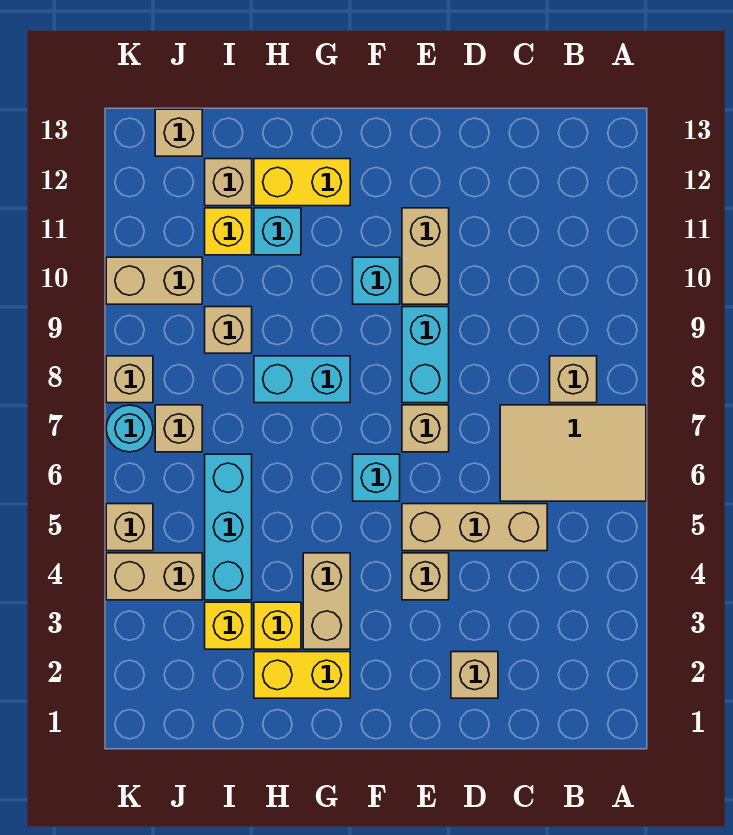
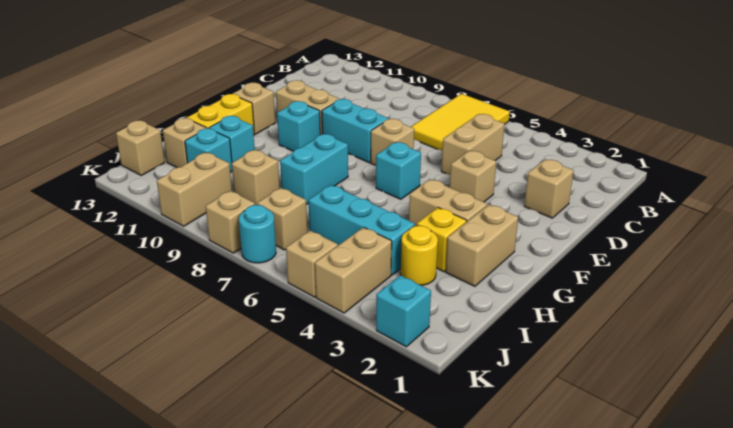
tan 2x3 tile [500,405,646,501] -> yellow 2x3 tile [411,94,510,150]
tan 1x1 brick [550,356,597,403] -> tan 1x1 brick moved to [233,83,275,134]
tan 1x3 brick [402,504,547,551] -> tan 1x2 brick [441,114,504,175]
yellow 1x2 brick [254,652,350,698] -> tan 1x2 brick [446,204,518,286]
yellow 1x1 brick [205,602,252,649] -> yellow 1x1 round brick [401,226,438,285]
yellow 1x1 brick [205,208,252,255] -> cyan 1x1 brick [185,128,232,172]
none -> cyan 1x1 brick [376,275,431,347]

